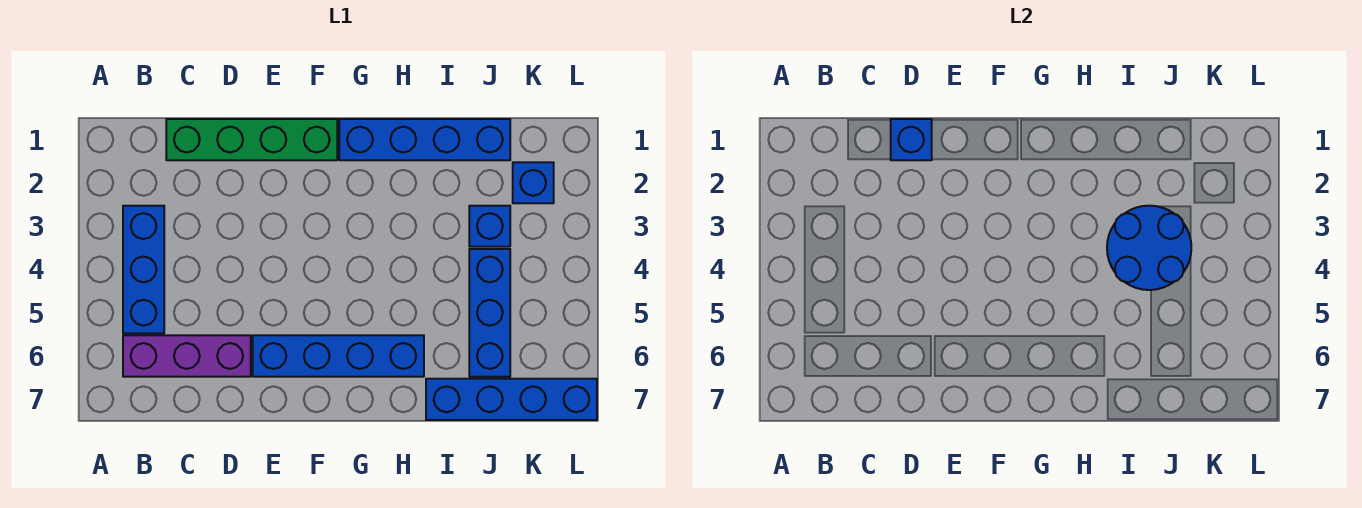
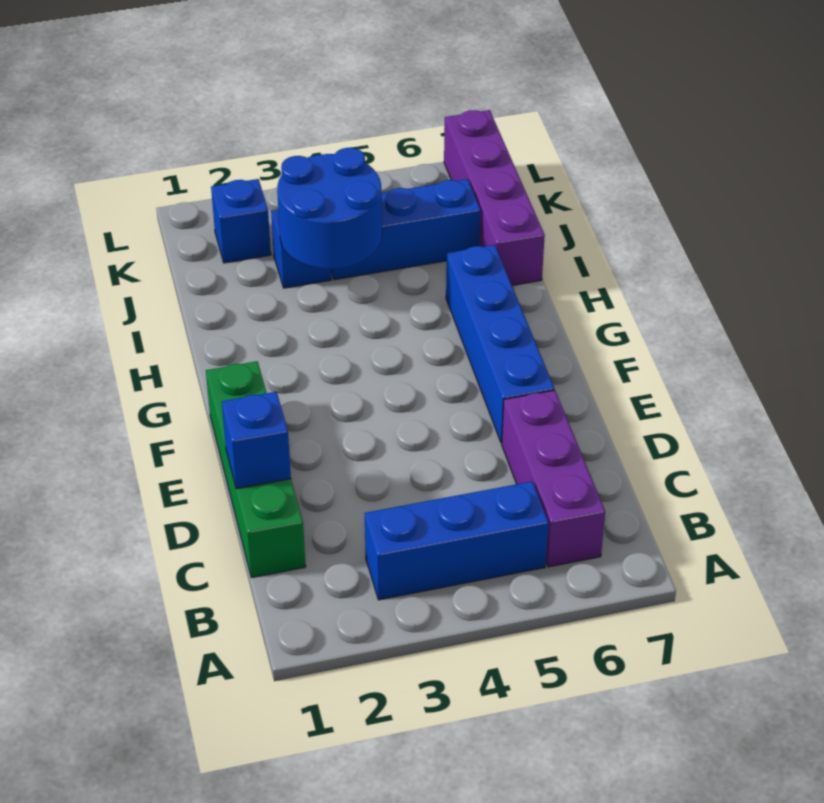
blue 1x4 brick [339,119,510,160] -> none
blue 1x4 brick [426,379,597,420] -> purple 1x4 brick [444,110,545,285]

